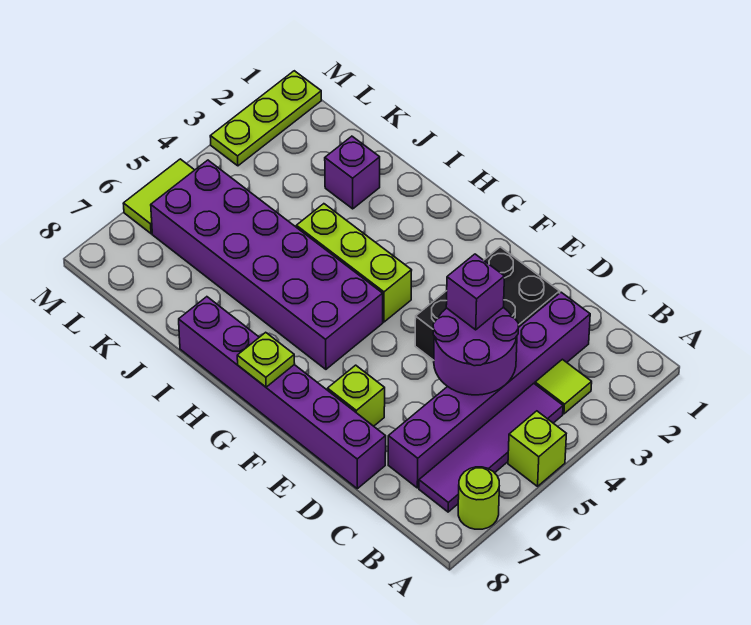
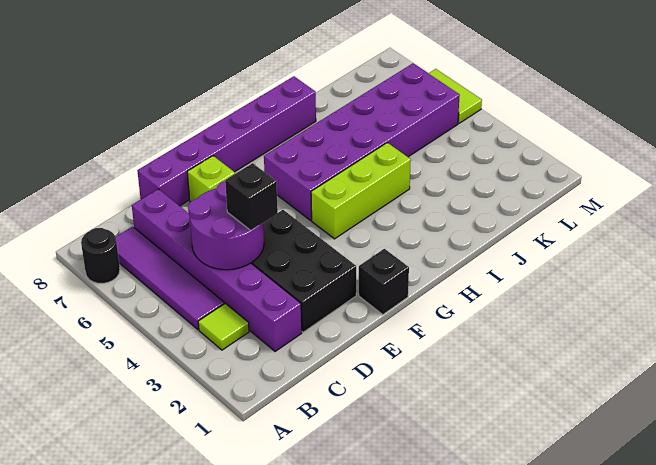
lime 1x1 brick [508,411,566,486] -> none
lime 1x1 round brick [458,467,499,529] -> black 1x1 round brick [81,228,120,283]
purple 1x1 brick [446,254,505,330] -> black 1x1 brick [225,163,278,230]
none -> black 1x1 brick [359,249,409,315]
lime 1x1 plate [237,332,295,387] -> none
purple 1x1 brick [325,136,380,209] -> none
lime 1x3 plate [210,71,321,166] -> none

